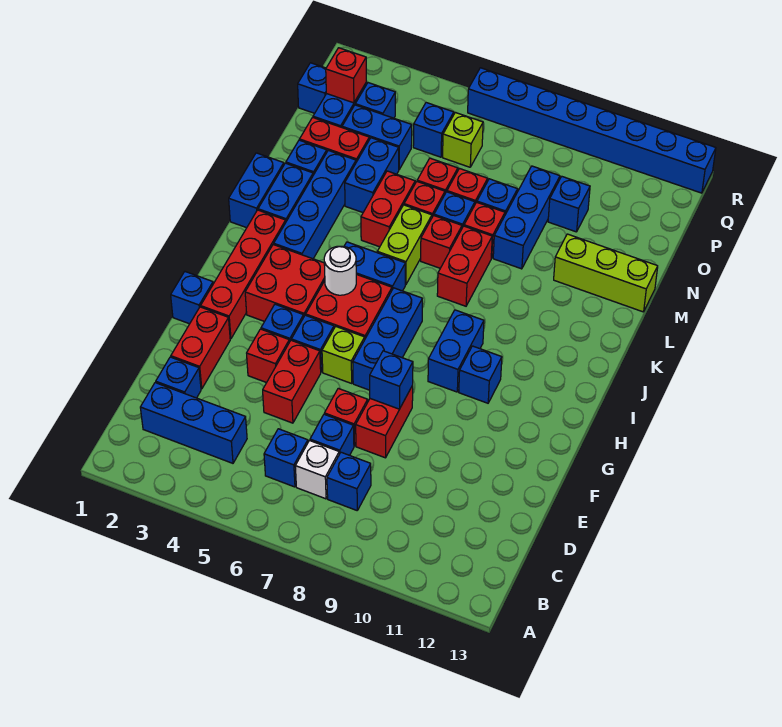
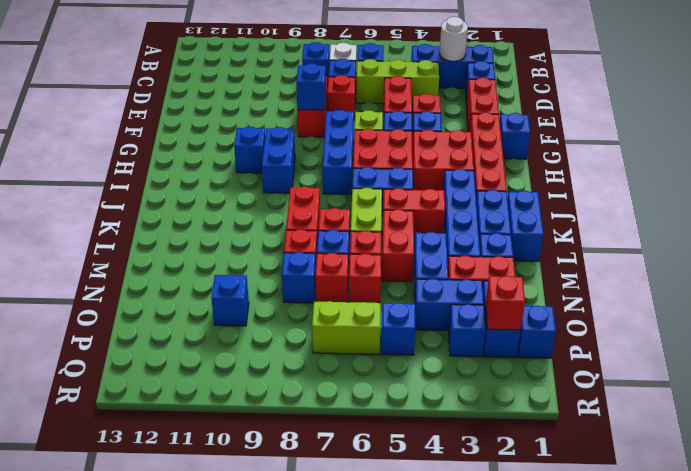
white 1x1 round brick [324,246,356,295] -> white 1x1 round brick moved to [440,17,468,61]
none -> red 1x2 brick [382,188,445,237]
blue 1x3 brick [493,166,560,269] -> none
lime 1x3 brick [554,234,658,312] -> lime 1x3 brick moved to [356,59,439,104]
lime 1x1 brick [443,112,483,167] -> lime 1x2 brick [312,301,381,354]
blue 1x8 brick [468,68,716,193] -> none

